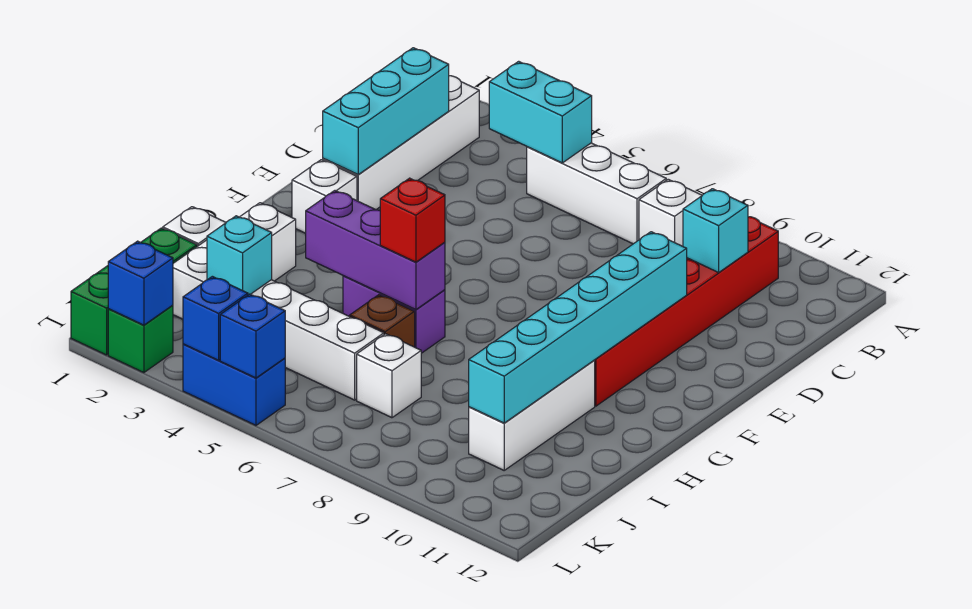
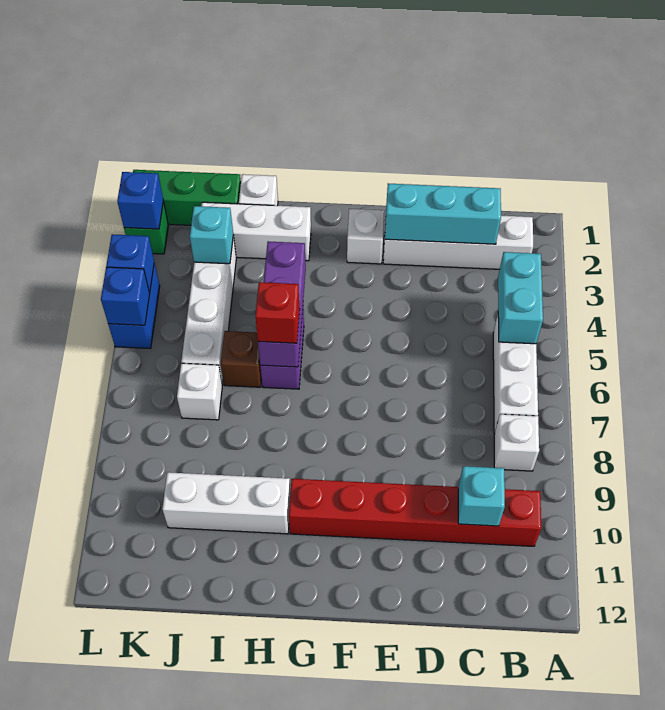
cyan 1x6 brick [469,232,687,423] -> none

